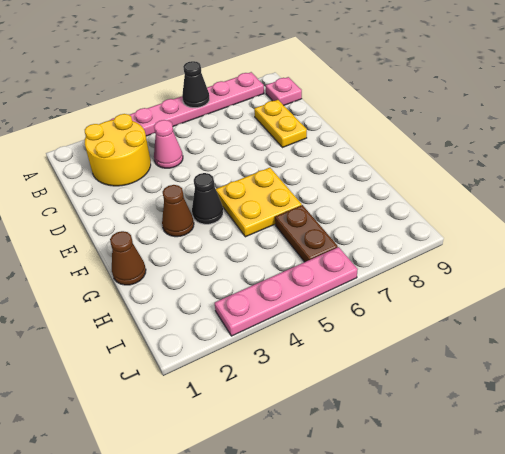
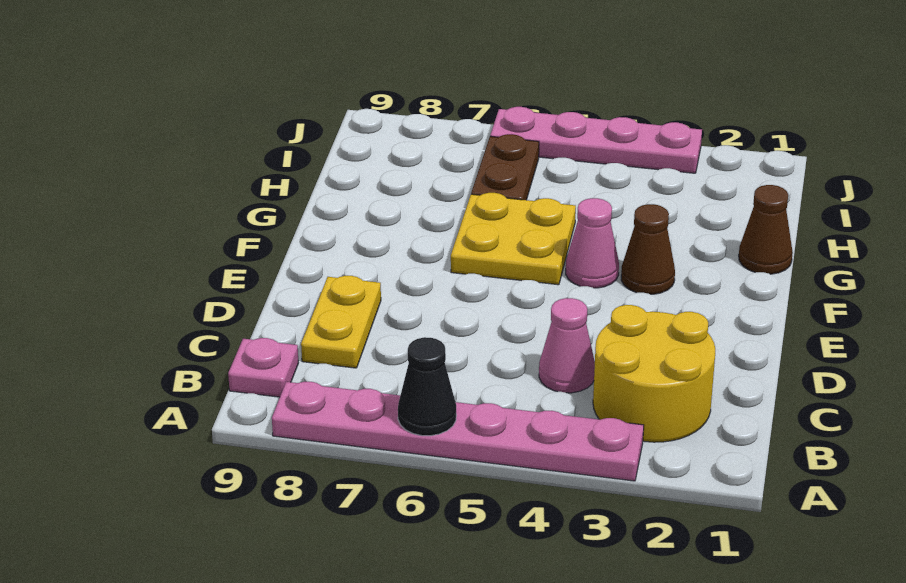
black 1x1 cone [192,173,223,224] -> pink 1x1 cone [566,198,619,288]

